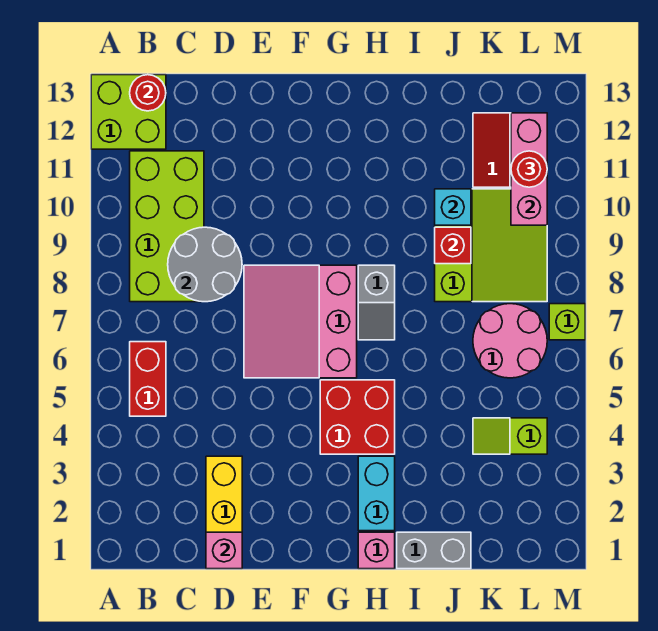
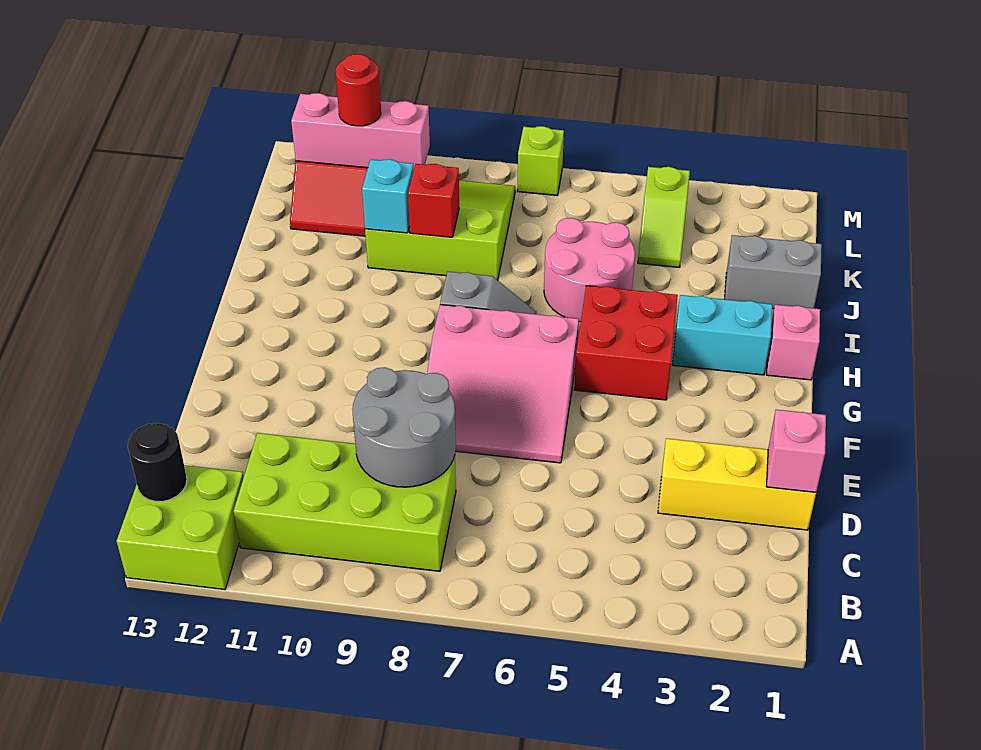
red 1x2 brick [130,342,166,416] -> none
red 1x1 round brick [130,75,166,111] -> black 1x1 round brick [128,423,187,501]
grey 1x2 brick [397,532,471,569] -> grey 1x2 brick turned to [725,235,822,309]
pink 2x2 round brick [473,304,547,378] -> pink 2x2 round brick moved to [544,218,635,322]

